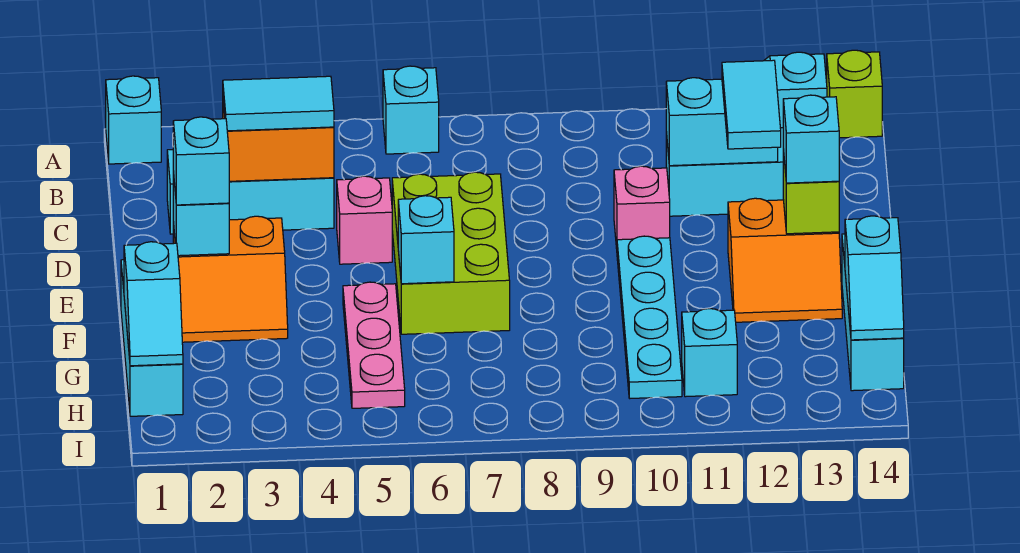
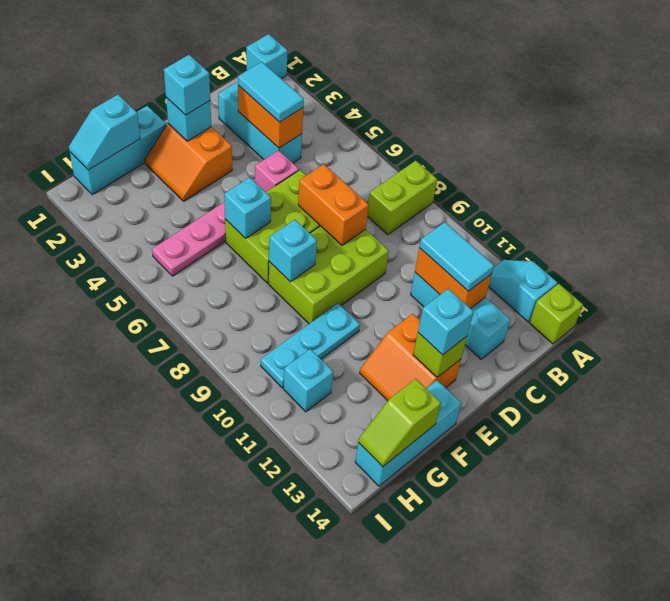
cyan 1x1 brick [383,66,439,154] -> cyan 1x1 brick moved to [269,220,317,282]
none -> lime 1x2 brick [367,161,437,235]
cyan 1x2 brick [666,78,778,166] -> orange 1x2 brick [415,248,492,309]
cyan 1x2 tile [722,60,781,149] -> cyan 1x2 tile turned to [419,222,494,291]
none -> orange 1x2 brick [298,164,369,245]
none -> lime 2x3 brick [269,226,389,324]
pink 1x1 brick [614,166,670,249] -> none
cyan 1x4 plate [617,236,682,398] -> cyan 1x3 plate [261,303,360,388]
cyan 1x2 slope [845,216,904,340] -> lime 1x2 slope [358,379,441,467]

